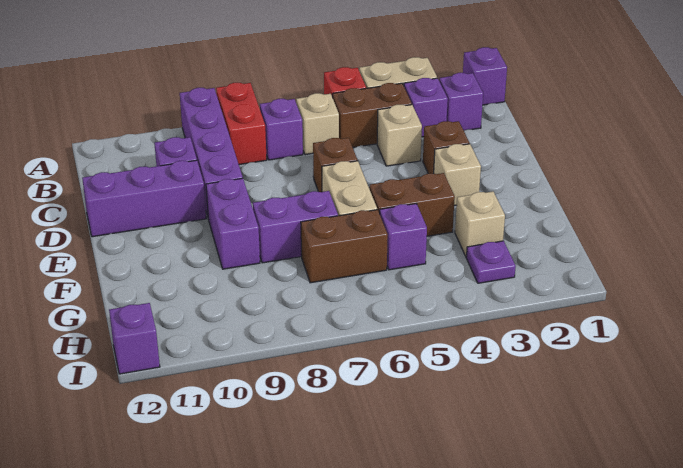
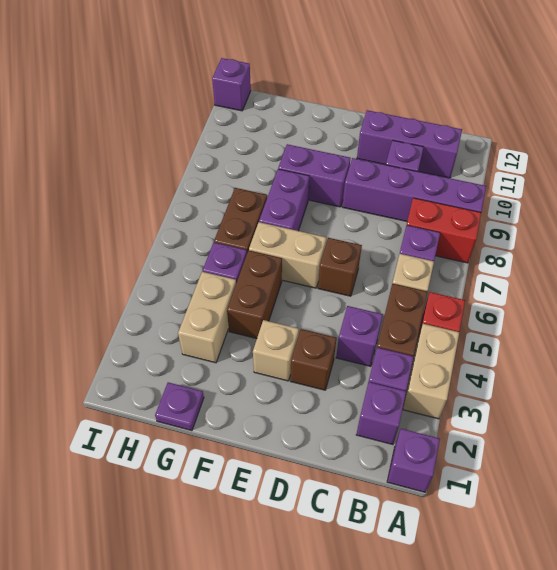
tan 1x1 brick [377,105,422,166] -> purple 1x1 brick [336,306,383,366]
purple 1x3 brick [82,160,206,237] -> purple 1x3 brick turned to [357,110,462,178]
tan 1x1 brick [455,192,505,257] -> tan 1x2 brick [178,272,236,363]
purple 1x1 plate [466,241,516,283] -> purple 1x1 plate moved to [155,382,204,431]

